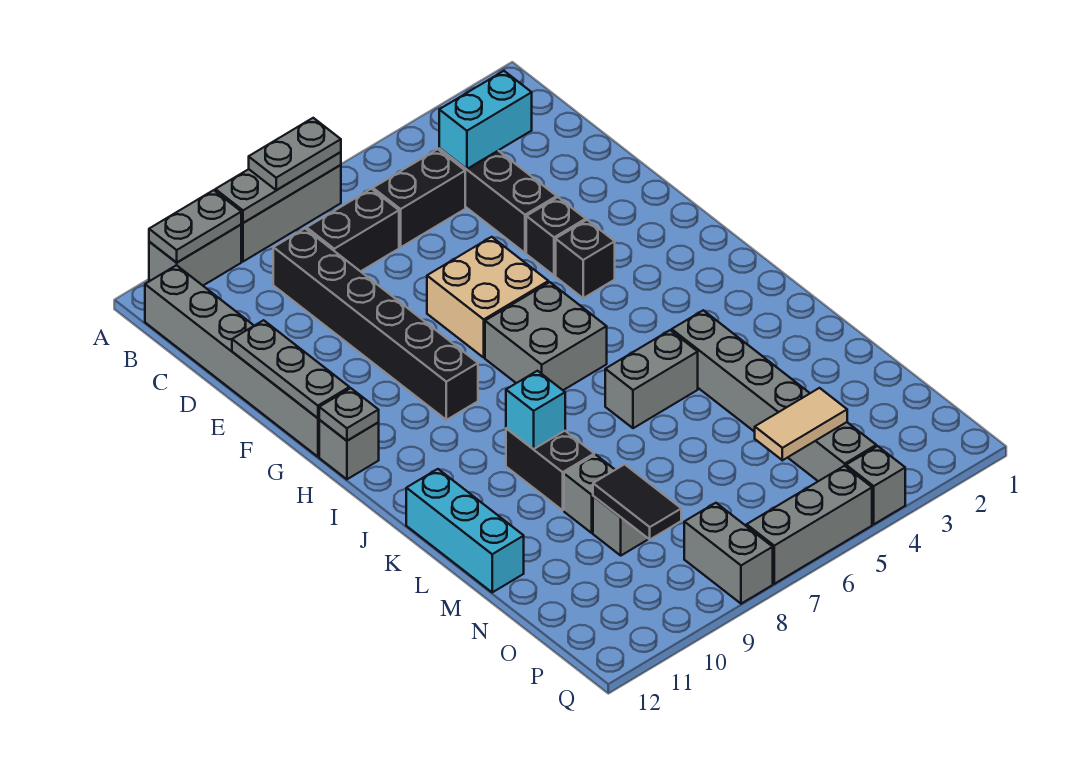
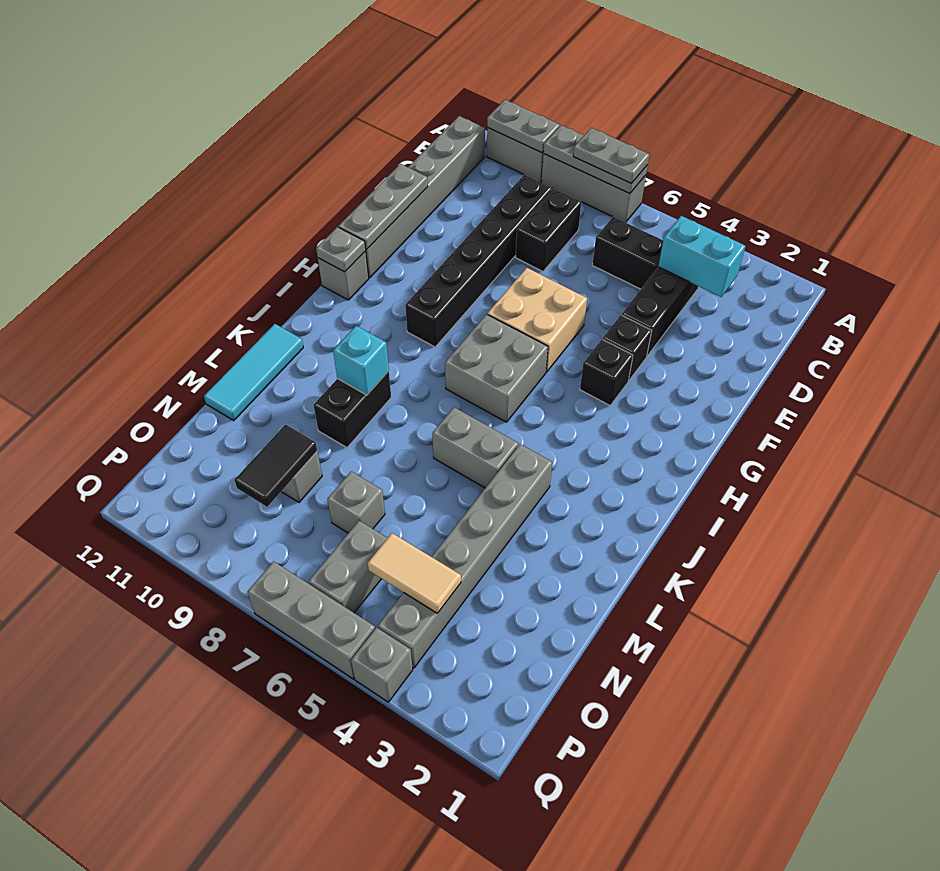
black 1x2 brick [307,189,399,271] -> black 1x2 brick turned to [516,188,581,271]
cyan 1x3 brick [406,469,524,592] -> cyan 1x3 tile [204,324,303,421]
grey 1x1 brick [564,455,615,533] -> grey 1x1 brick moved to [327,471,385,533]
grey 1x2 brick [684,503,773,604] -> grey 1x2 brick moved to [308,521,387,613]

